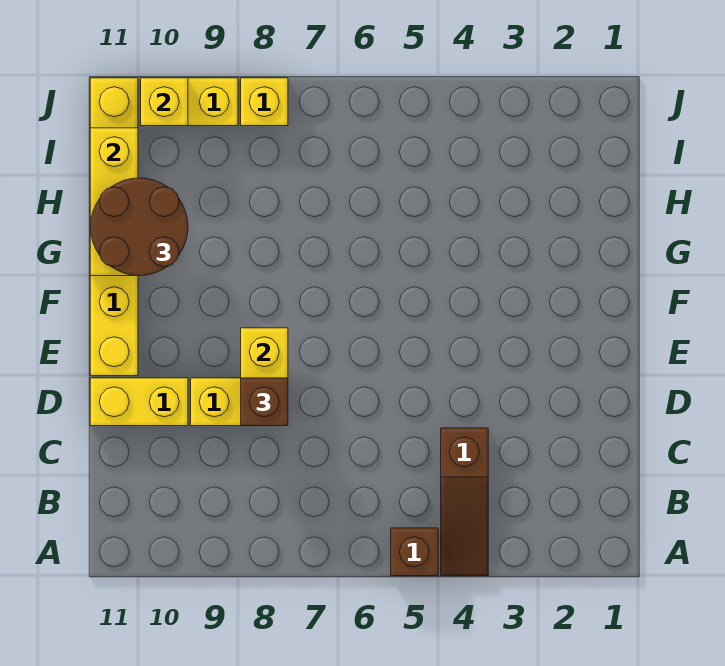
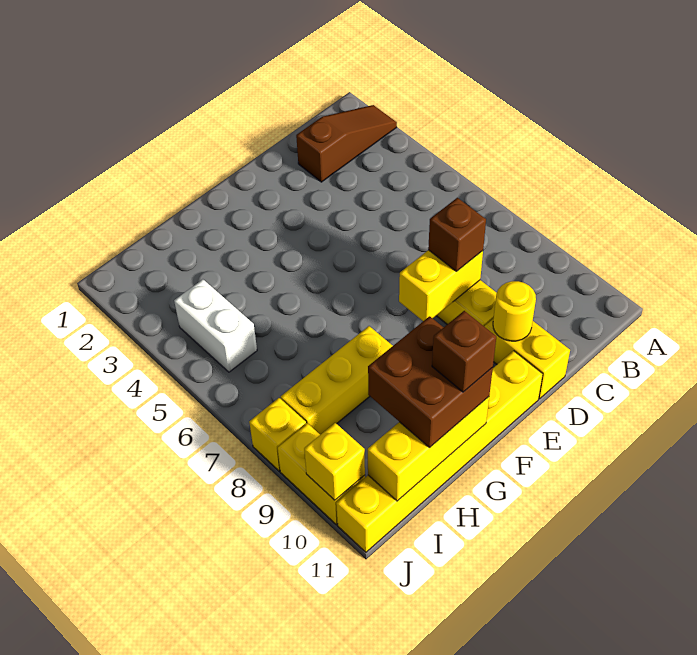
brown 1x3 slope [441,428,488,576] -> brown 1x3 slope moved to [296,105,397,182]
brown 1x1 brick [391,528,438,576] -> brown 1x1 brick moved to [432,311,496,392]
none -> yellow 1x1 round brick [493,281,536,341]
none -> yellow 1x3 brick [281,326,393,435]
brown 2x2 round brick [90,178,188,276] -> brown 2x2 brick [368,316,493,448]
none -> white 1x2 brick [174,279,257,372]

